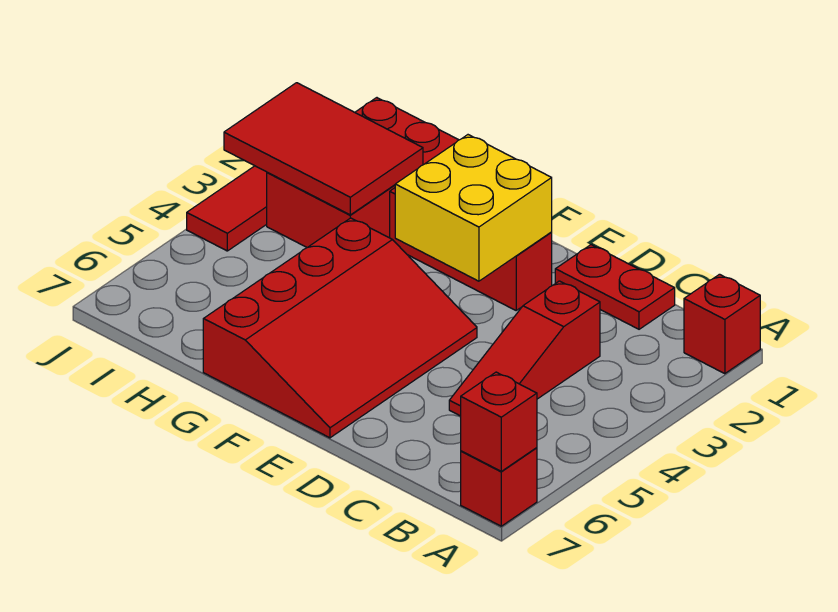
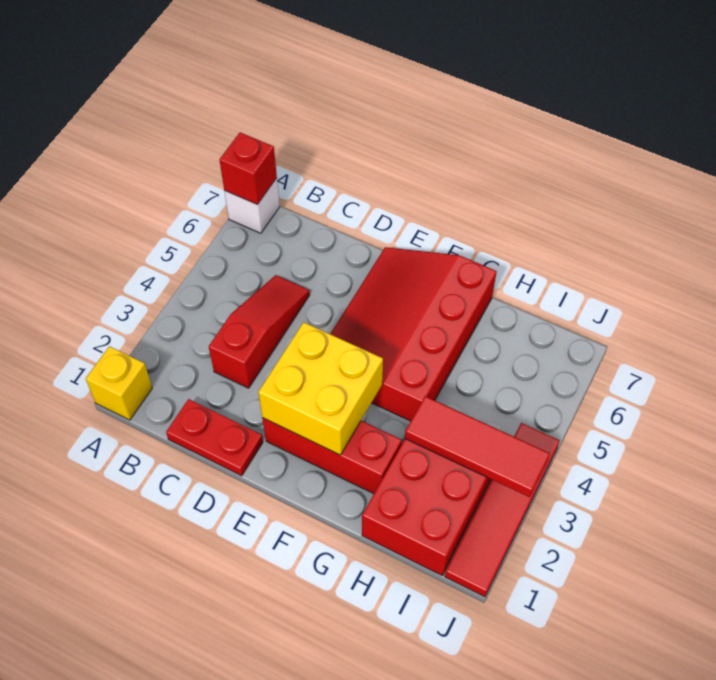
red 1x1 brick [684,274,760,374] -> yellow 1x1 brick [86,346,152,420]
red 1x1 brick [461,448,537,526] -> white 1x1 brick [224,178,280,233]
red 2x3 tile [224,83,423,215] -> red 1x3 tile [405,396,550,497]

